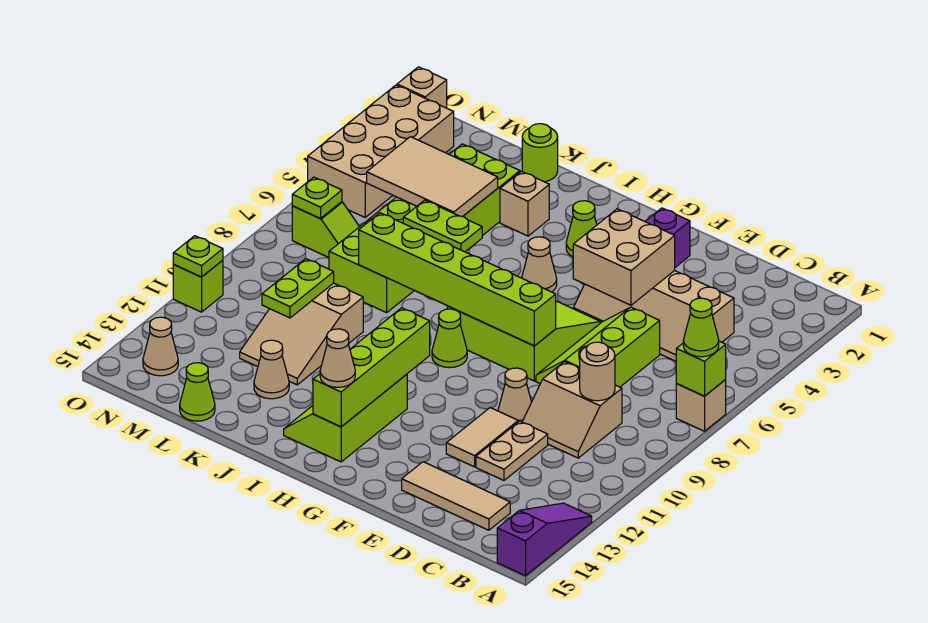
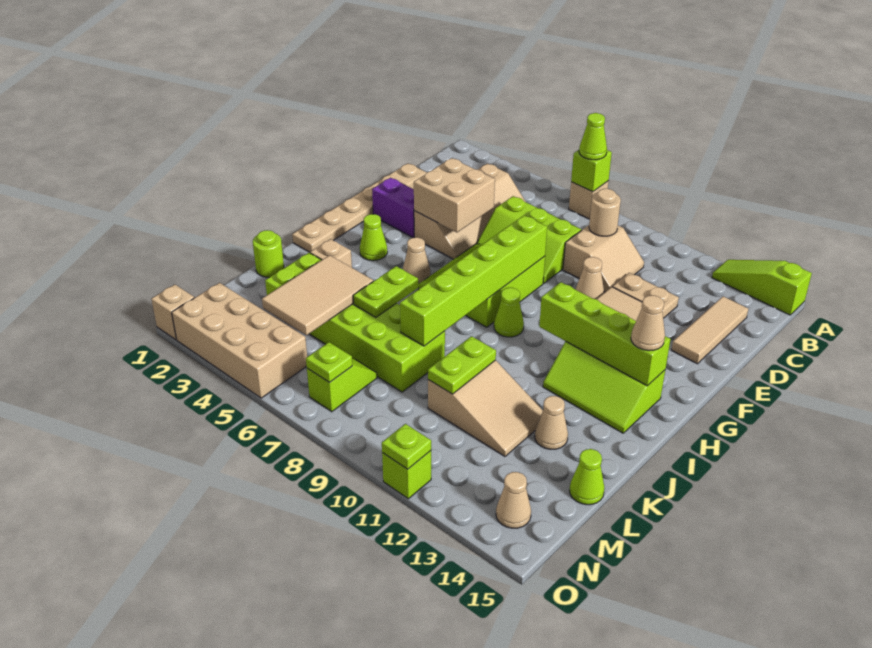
purple 1x3 slope [497,503,592,576] -> lime 1x3 slope [712,260,812,315]
none -> tan 1x6 plate [292,163,427,252]
lime 1x2 plate [262,259,334,318] -> lime 1x2 plate turned to [428,336,496,394]

